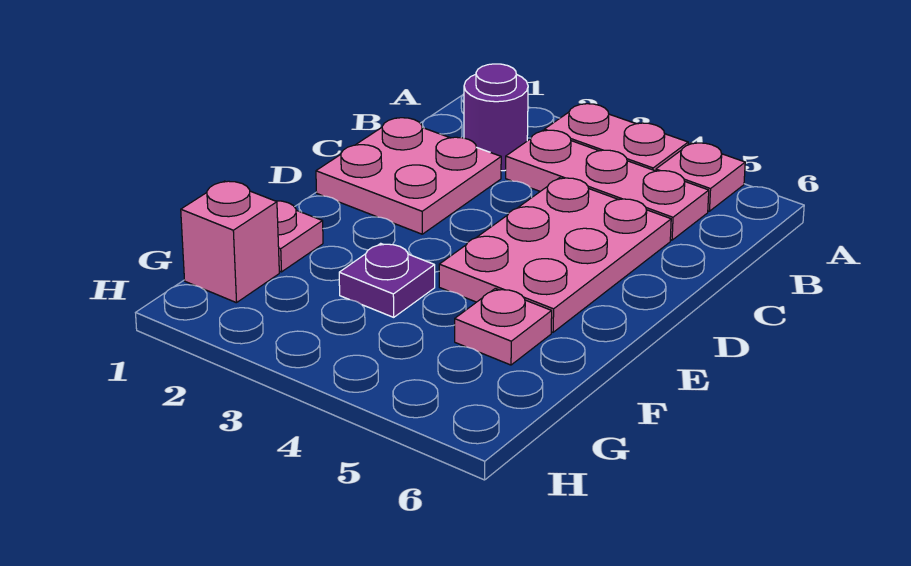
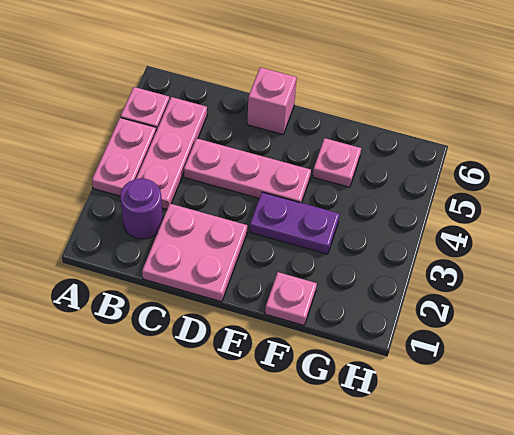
pink 2x3 plate [439,178,671,332] -> pink 1x3 plate [184,138,311,203]
purple 1x1 plate [339,243,435,317] -> purple 1x2 plate [250,192,340,254]
pink 1x1 brick [181,181,279,303] -> pink 1x1 brick moved to [247,67,297,134]

